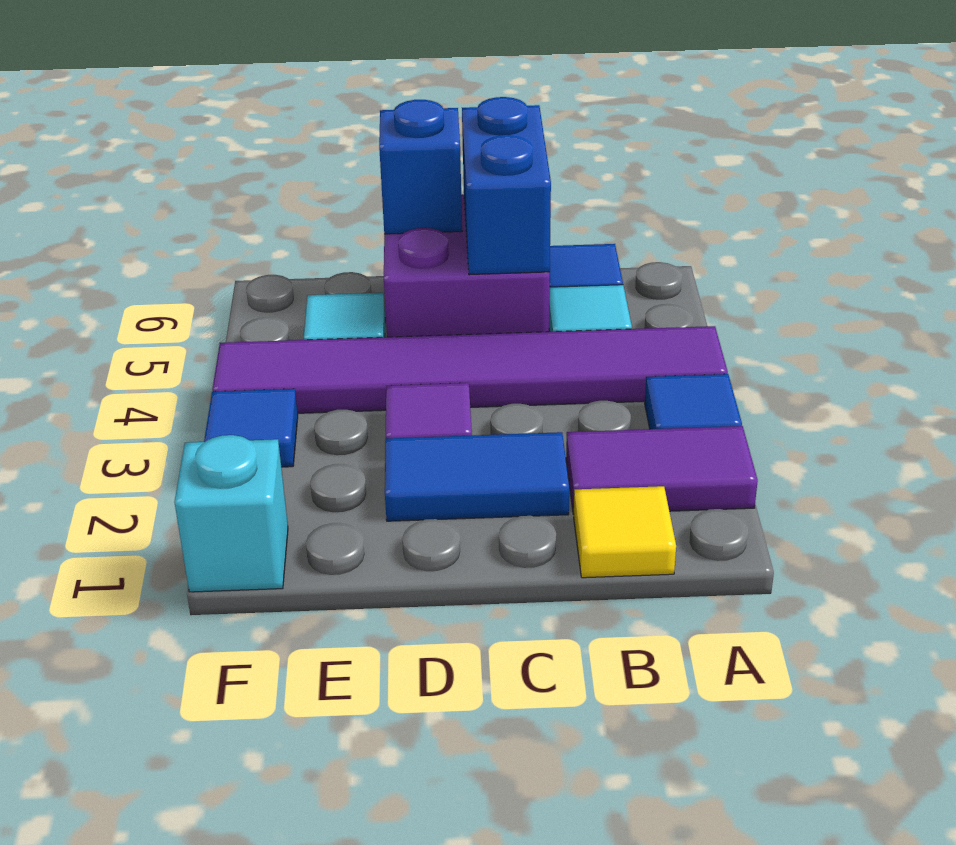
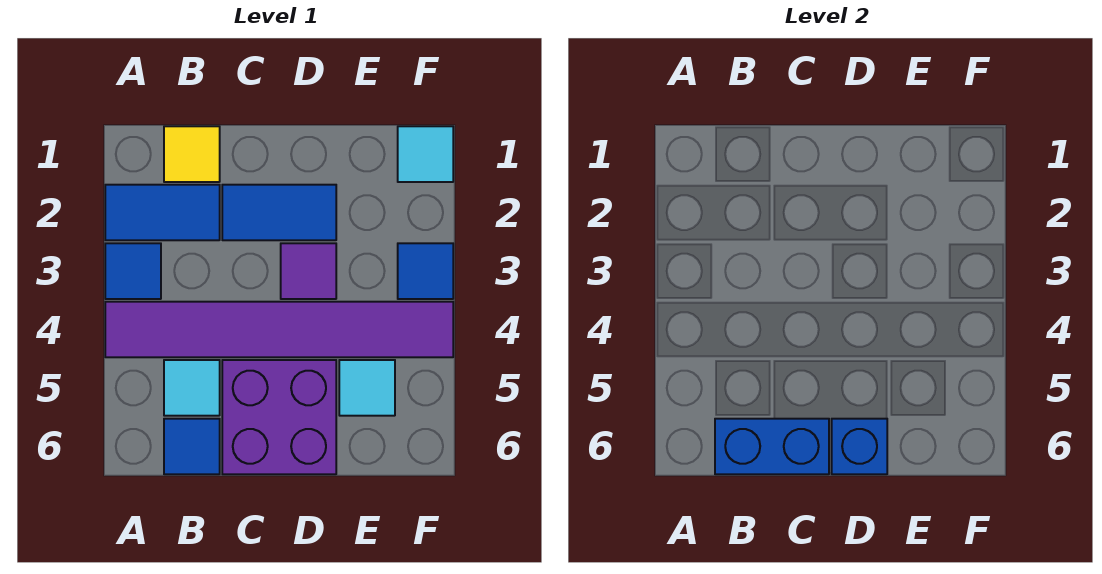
purple 1x2 tile [566,426,758,514] -> blue 1x2 tile [105,185,220,240]
blue 1x2 brick [462,97,551,275] -> blue 1x2 brick turned to [715,419,829,474]
cyan 1x1 brick [174,435,288,592] -> cyan 1x1 tile [398,126,453,182]

